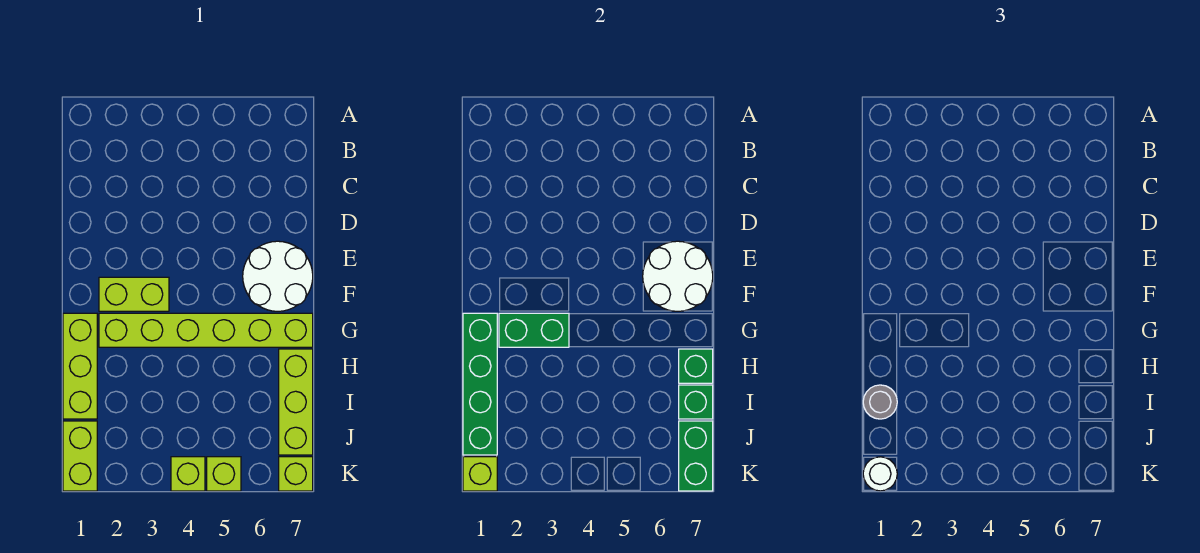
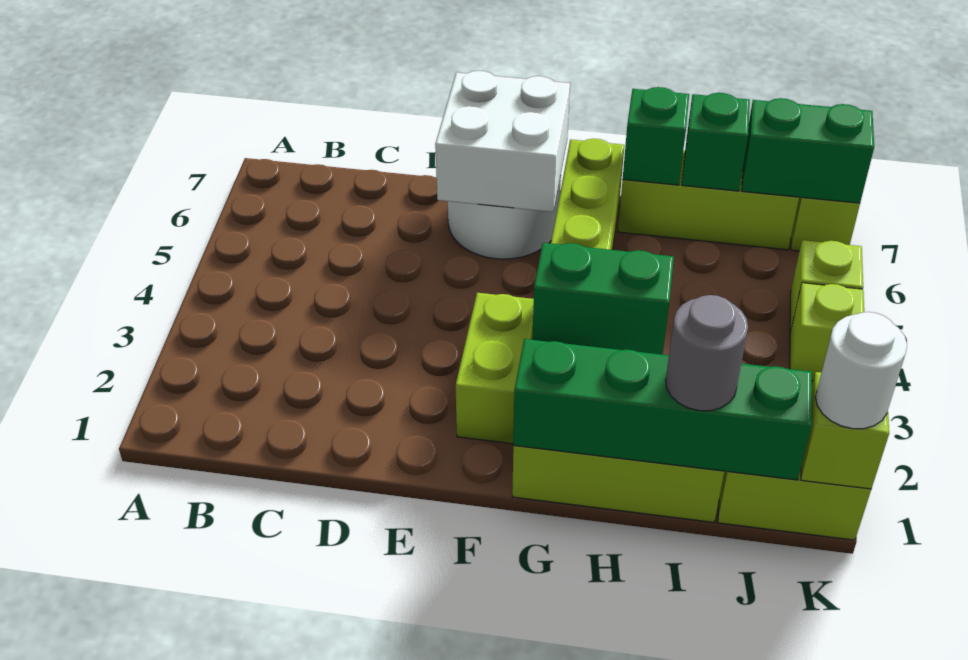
white 2x2 round brick [643,241,713,311] -> white 2x2 brick [435,71,570,212]
green 1x2 brick [499,313,569,347] -> green 1x2 brick turned to [532,243,674,355]

